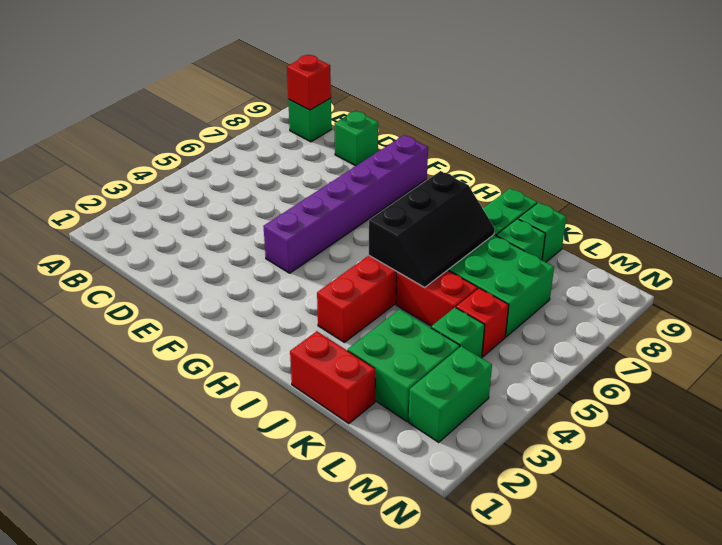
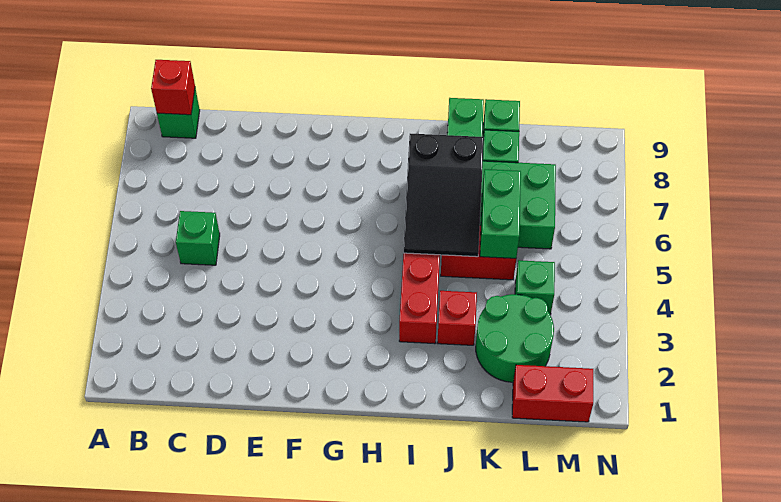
green 1x1 brick [335,111,378,166] -> green 1x1 brick moved to [176,211,220,265]
purple 1x6 brick [263,135,428,273] -> none
black 2x3 slope [369,171,495,288] -> black 2x3 slope turned to [404,134,484,257]
red 1x2 brick [290,331,375,424] -> red 1x2 brick moved to [512,365,593,422]
green 2x2 brick [348,309,460,421] -> green 2x2 round brick [476,294,554,382]
red 1x1 brick [456,288,509,357] -> red 1x1 brick moved to [438,291,477,345]
green 1x2 brick [409,346,492,442] -> green 1x2 brick moved to [480,169,521,258]

